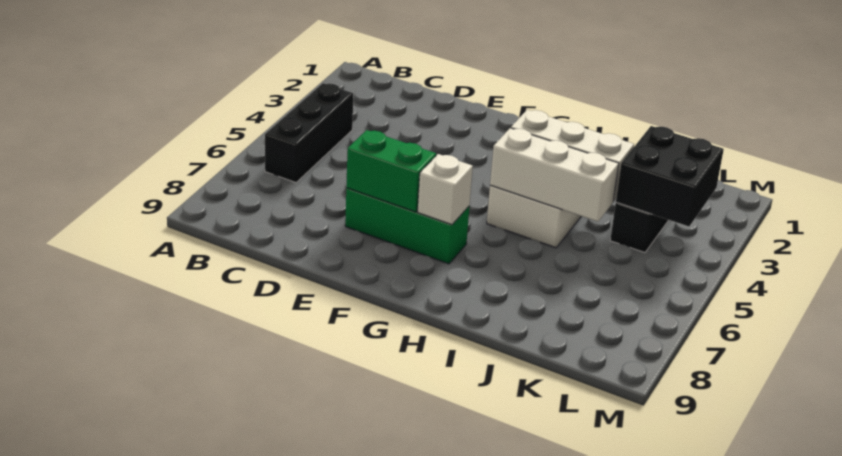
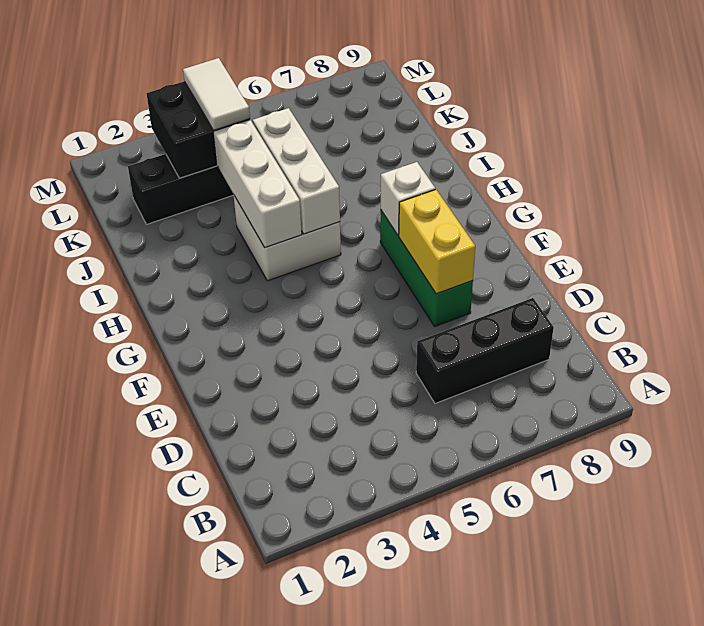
black 1x3 brick [265,83,353,182] -> black 1x3 brick moved to [416,298,554,404]
green 1x2 brick [346,130,436,212] -> yellow 1x2 brick [399,190,475,294]
none -> white 1x2 tile [183,58,250,130]

